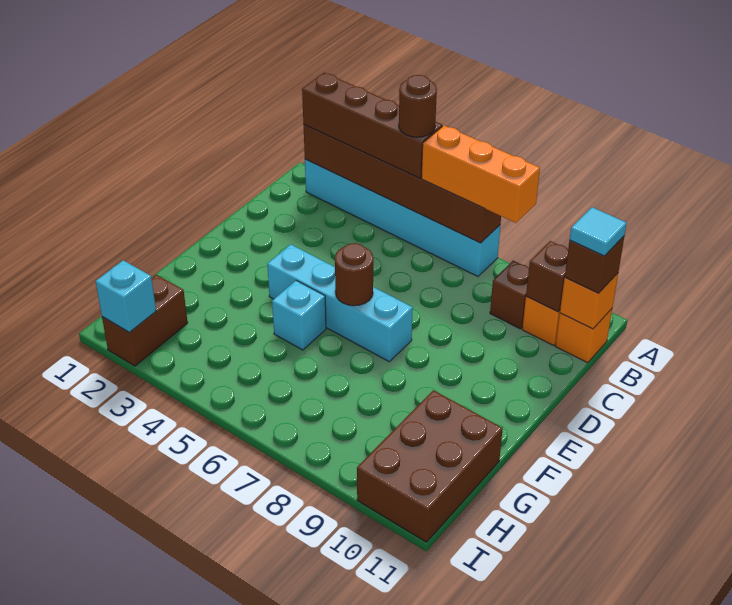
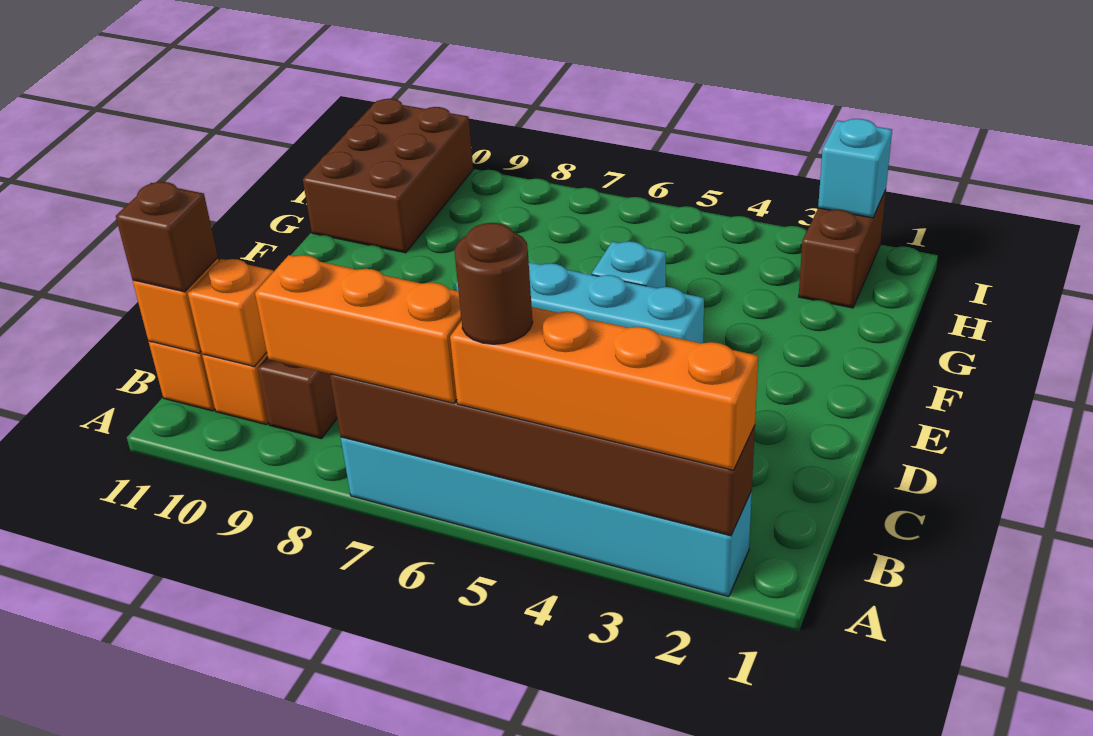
brown 1x4 brick [302,73,442,178] -> orange 1x4 brick [450,307,758,470]
brown 1x1 brick [526,241,568,312] -> orange 1x1 brick [188,259,274,366]
cyan 1x1 tile [570,207,627,256] -> none
brown 1x1 round brick [335,243,373,306] -> none

